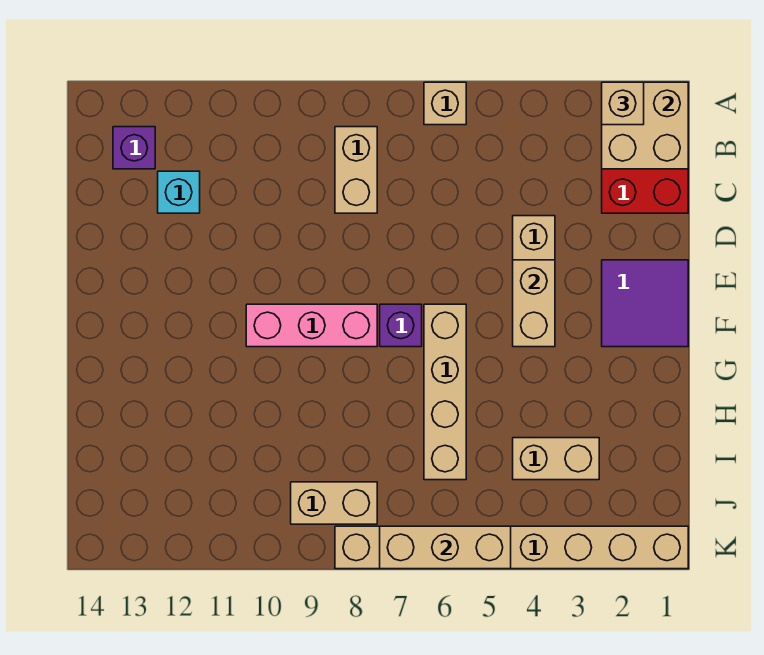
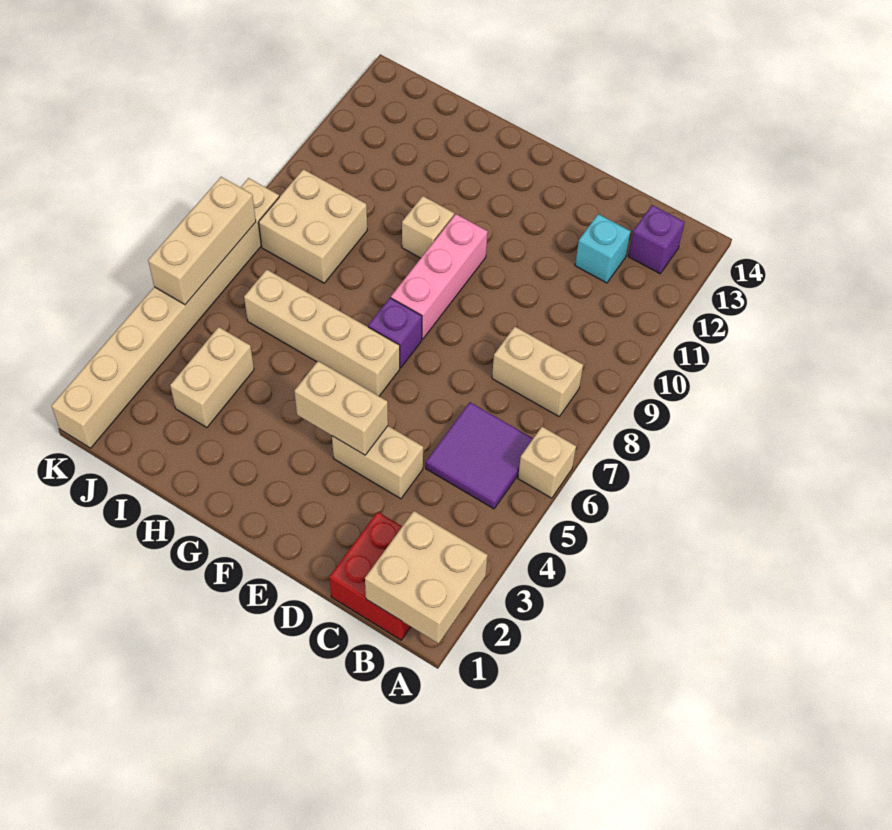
tan 1x1 brick [602,82,644,125] -> tan 1x1 brick moved to [402,196,454,258]
purple 2x2 tile [602,260,688,347] -> purple 2x2 tile moved to [426,402,533,509]
tan 1x2 brick [291,482,377,524] -> tan 2x2 brick [259,169,367,283]

